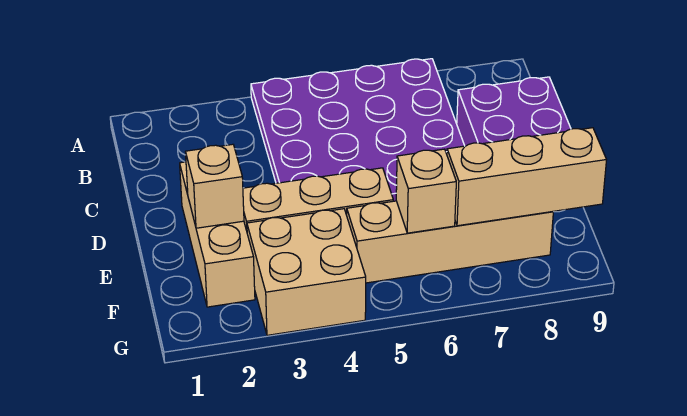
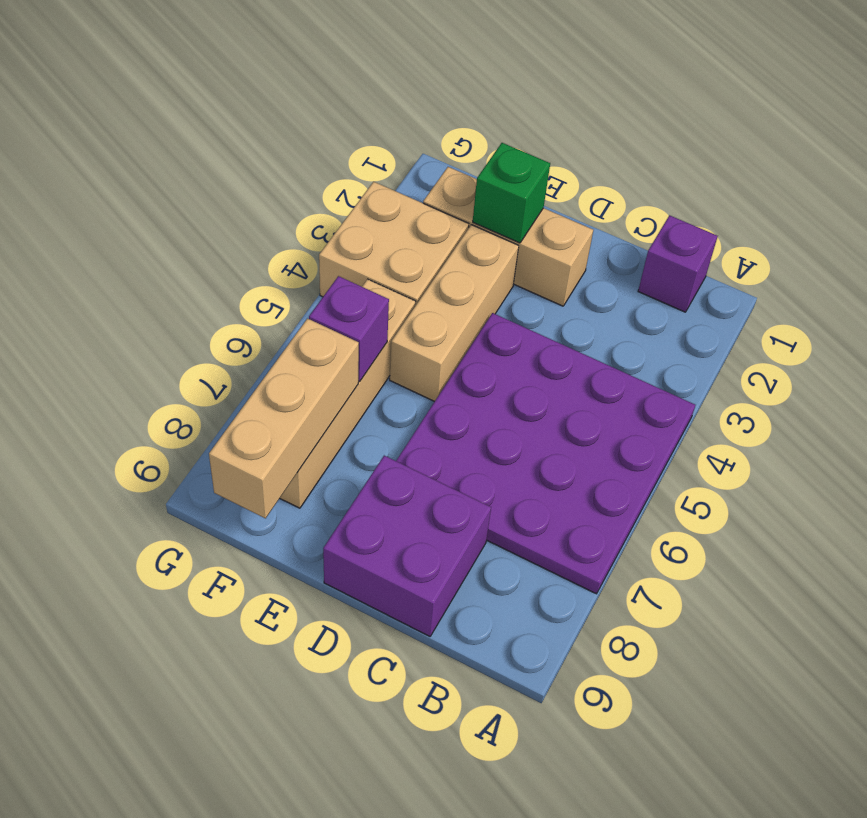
none -> purple 1x1 brick [638,215,718,312]
tan 1x1 brick [186,144,244,228] -> green 1x1 brick [473,143,550,243]
tan 1x1 brick [396,149,456,233] -> purple 1x1 brick [309,276,389,382]

